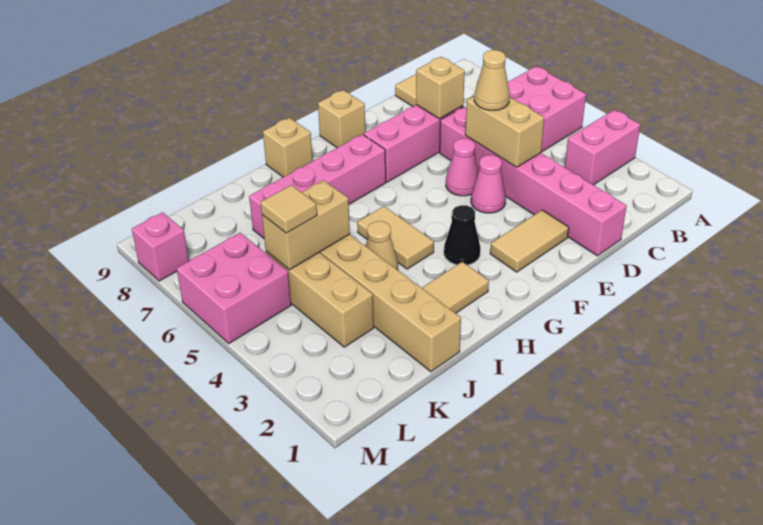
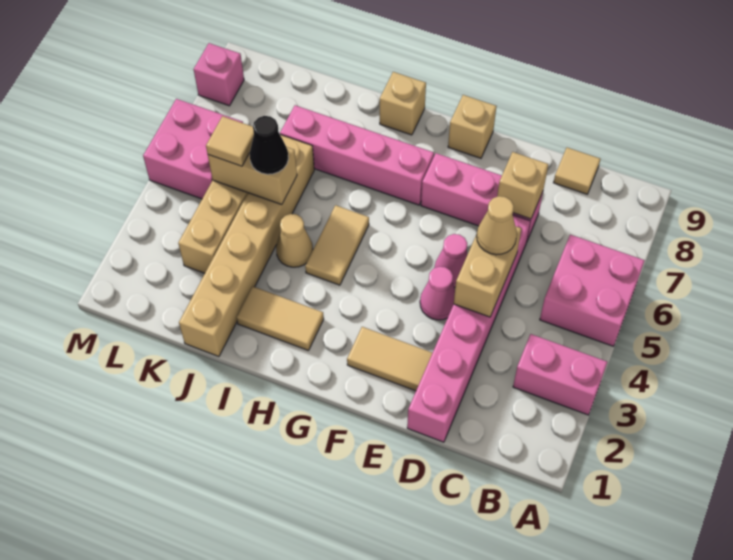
black 1x1 cone [444,205,480,265] -> black 1x1 cone moved to [250,116,288,174]

